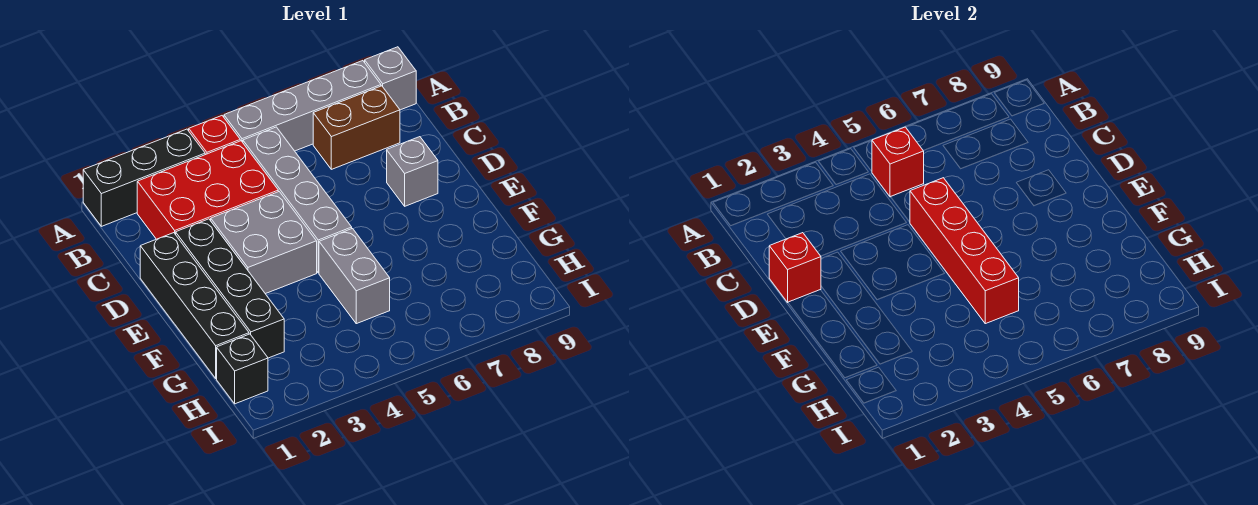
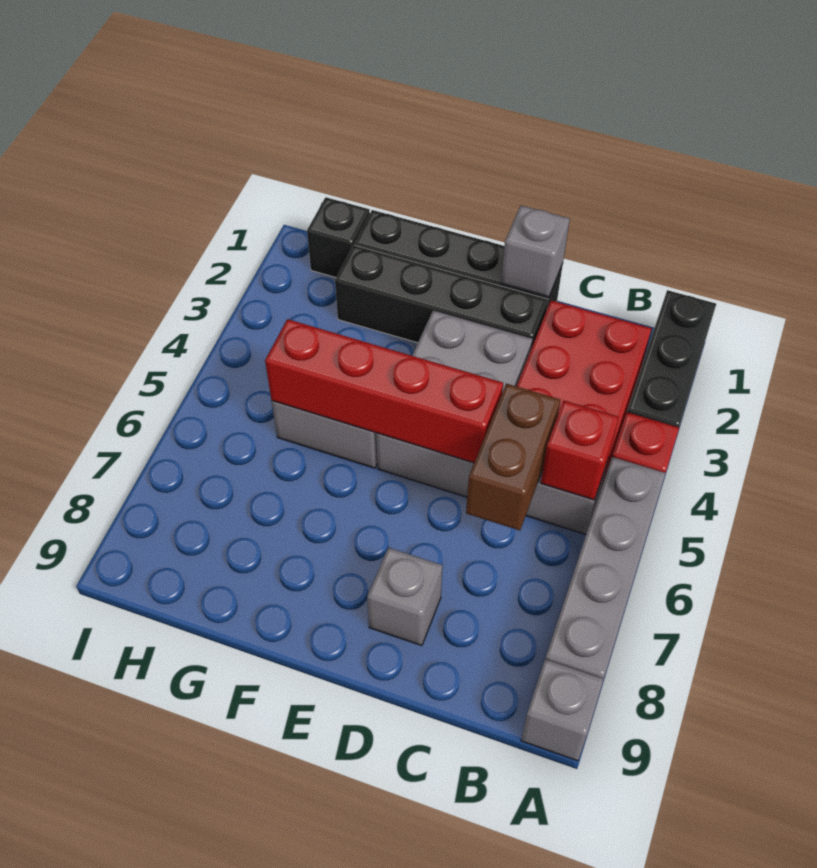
brown 1x2 brick [313,86,400,169] -> brown 1x2 brick moved to [466,384,560,530]
red 1x1 brick [769,233,821,302] -> grey 1x1 brick [501,206,570,297]

